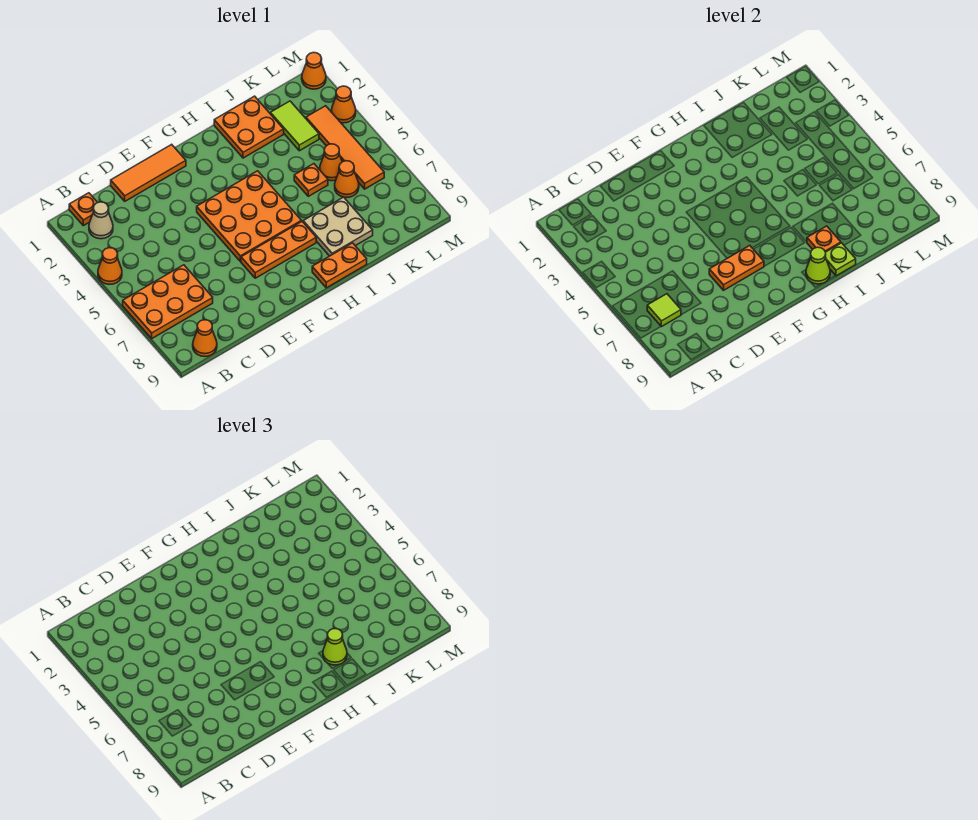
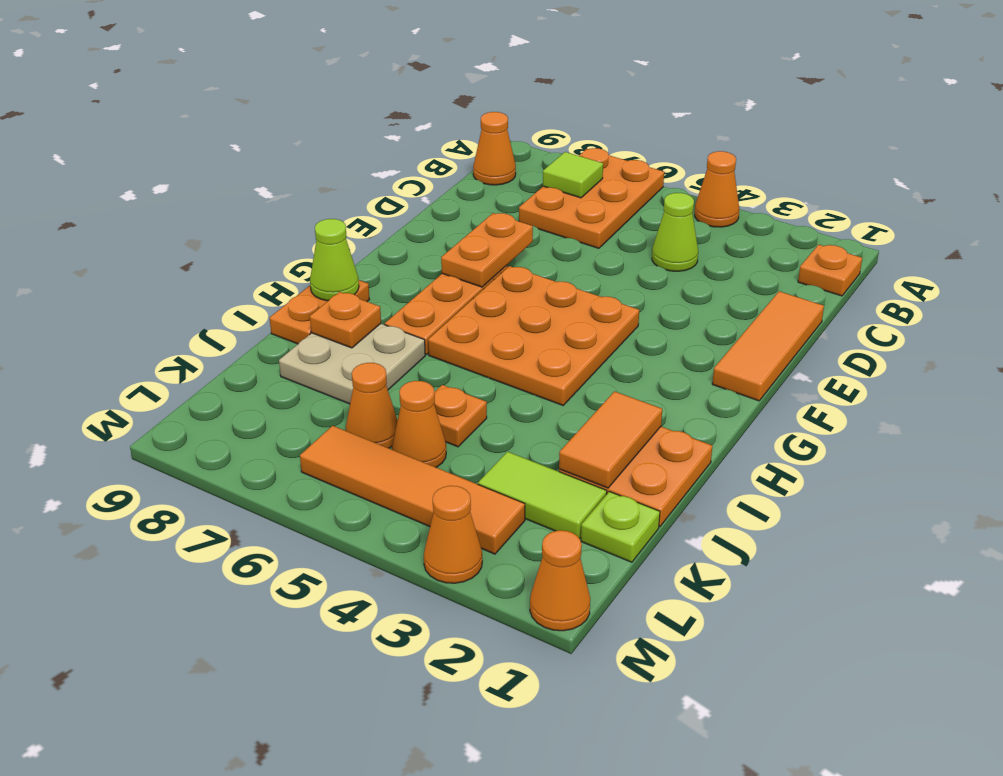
tan 1x1 cone [89,202,113,239] -> none
none -> orange 1x2 tile [559,391,662,488]
lime 1x1 cone [323,629,347,665] -> lime 1x1 cone moved to [652,193,698,271]
lime 1x1 plate [826,243,856,276] -> lime 1x1 plate moved to [581,492,660,562]

